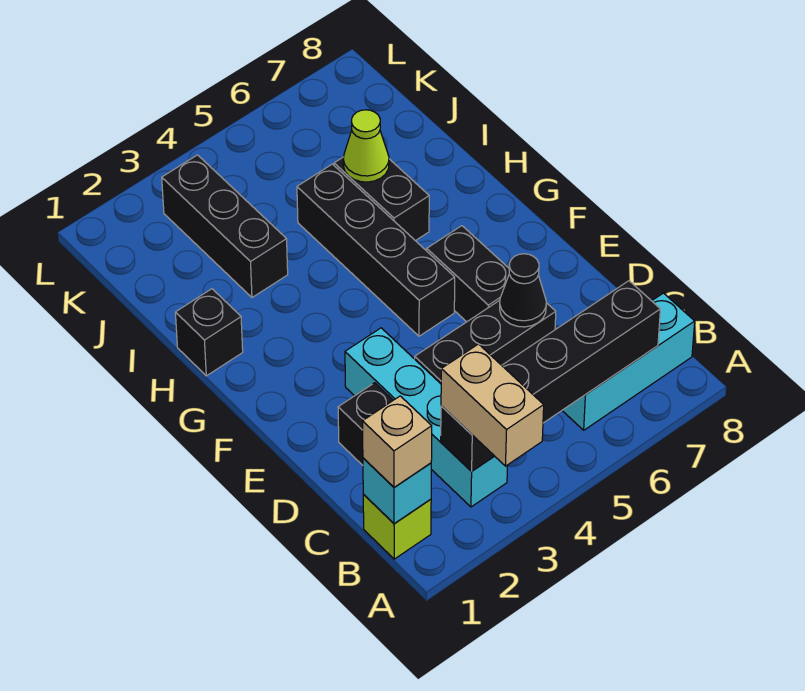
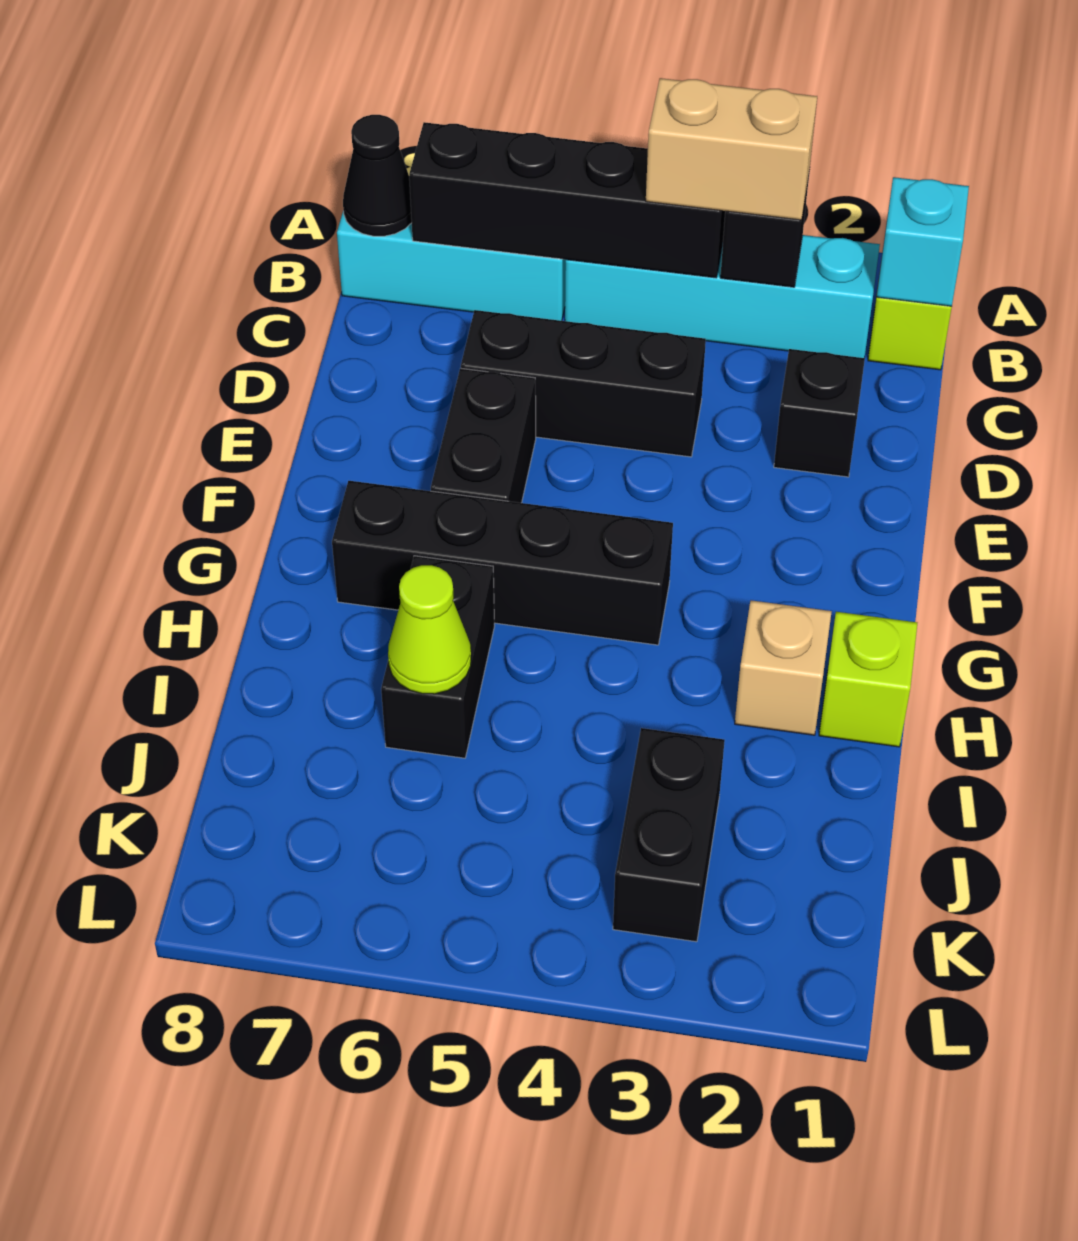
tan 1x2 brick [441,344,544,466] -> tan 1x2 brick turned to [646,78,817,220]
tan 1x1 brick [363,396,432,487] -> tan 1x1 brick moved to [735,600,832,735]
cyan 1x4 brick [345,328,508,507] -> cyan 1x4 brick turned to [565,235,880,358]
black 1x1 cone [500,254,546,327] -> black 1x1 cone moved to [343,115,412,236]
black 1x4 brick [297,164,455,336] -> black 1x4 brick turned to [332,481,673,645]
black 1x1 brick [175,289,243,376] -> lime 1x1 brick [819,612,917,747]
black 1x3 brick [162,155,288,297] -> black 1x2 brick [613,728,725,942]

